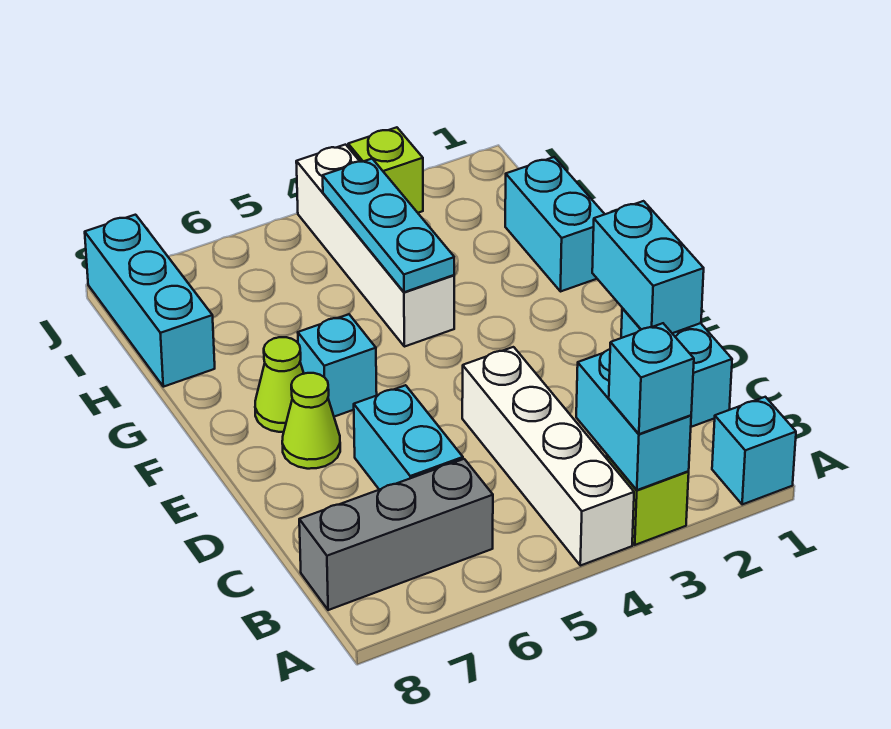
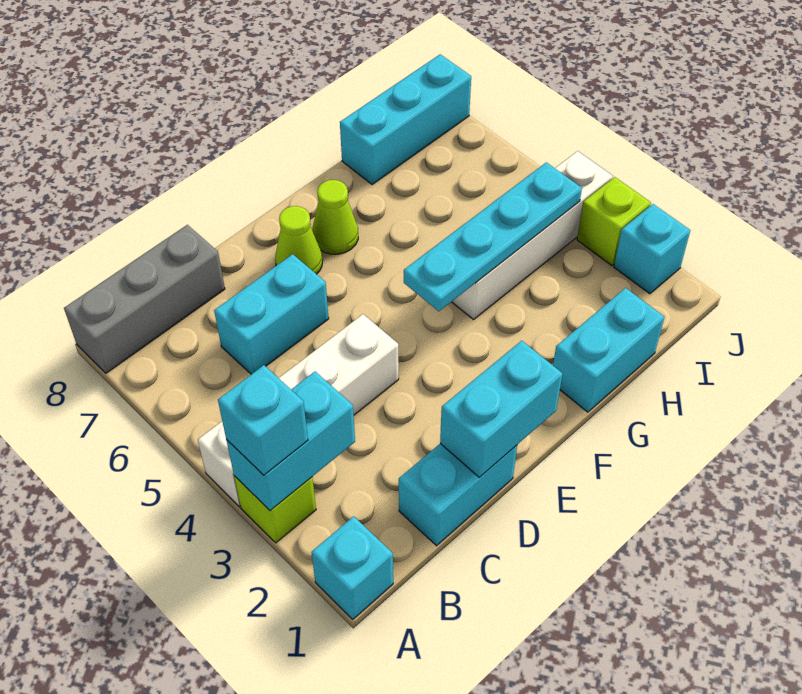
grey 1x3 brick [299,459,493,610] -> grey 1x3 brick turned to [64,225,225,373]
cyan 1x1 brick [298,314,377,417] -> cyan 1x1 brick moved to [614,204,690,294]
cyan 1x3 plate [323,159,454,292] -> cyan 1x4 plate [404,162,582,311]

